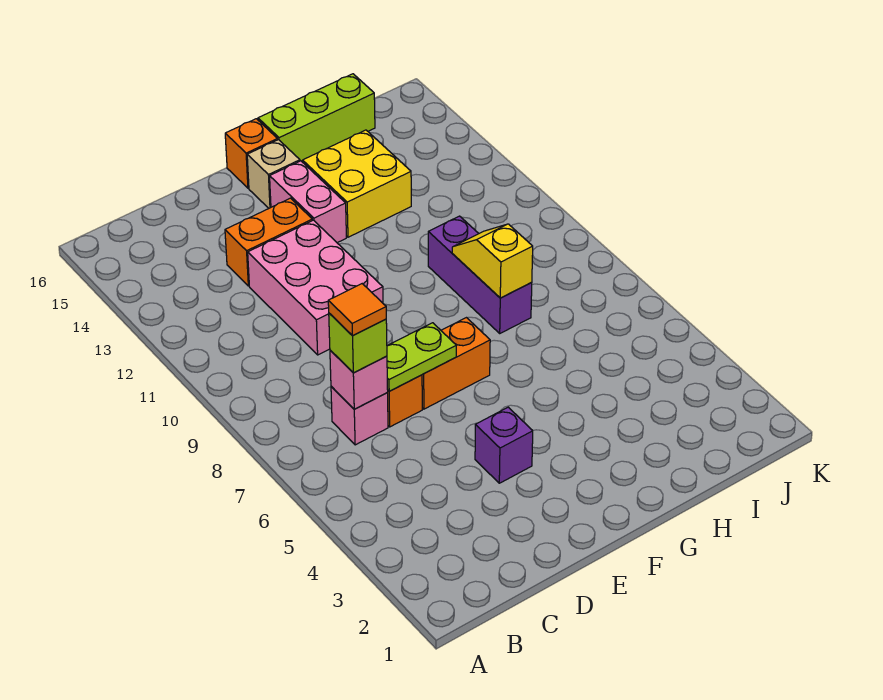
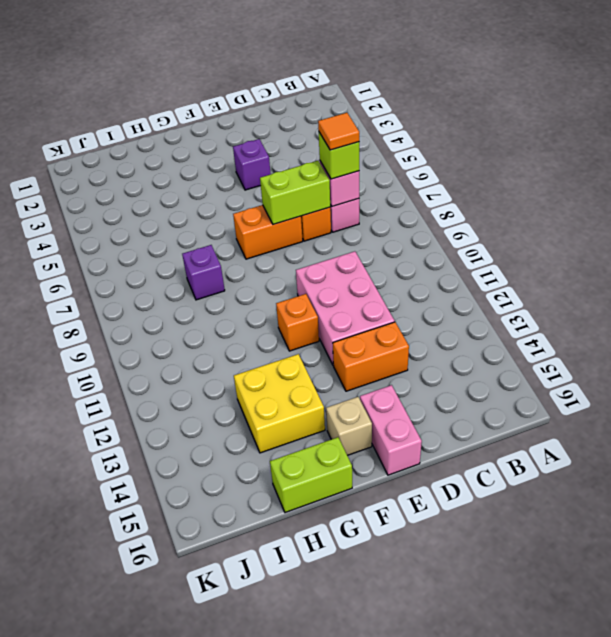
lime 1x2 plate [387,323,456,391] -> lime 1x2 brick [260,161,330,224]
pink 1x2 brick [270,161,346,243] -> pink 1x2 brick moved to [360,385,422,475]
orange 1x1 brick [225,119,278,188] -> orange 1x1 brick moved to [276,294,319,351]
lime 1x3 brick [258,74,375,162] -> lime 1x2 brick [270,437,352,513]
purple 1x3 brick [428,216,532,333] -> purple 1x1 brick [182,245,225,300]
yellow 1x2 slope [452,224,533,298] -> none

